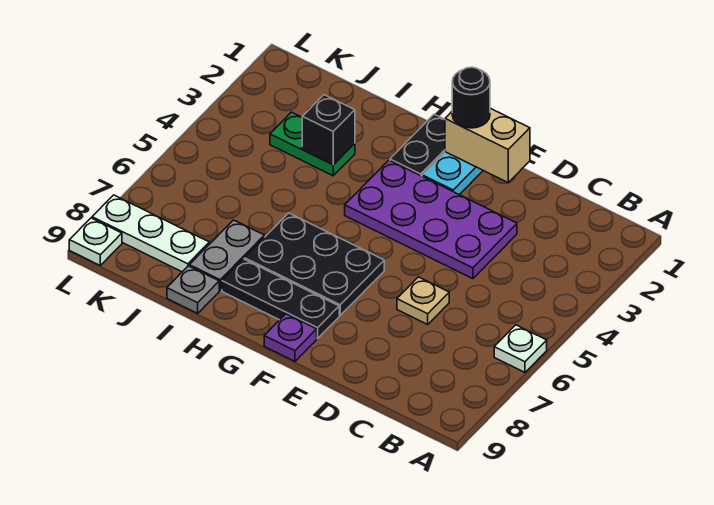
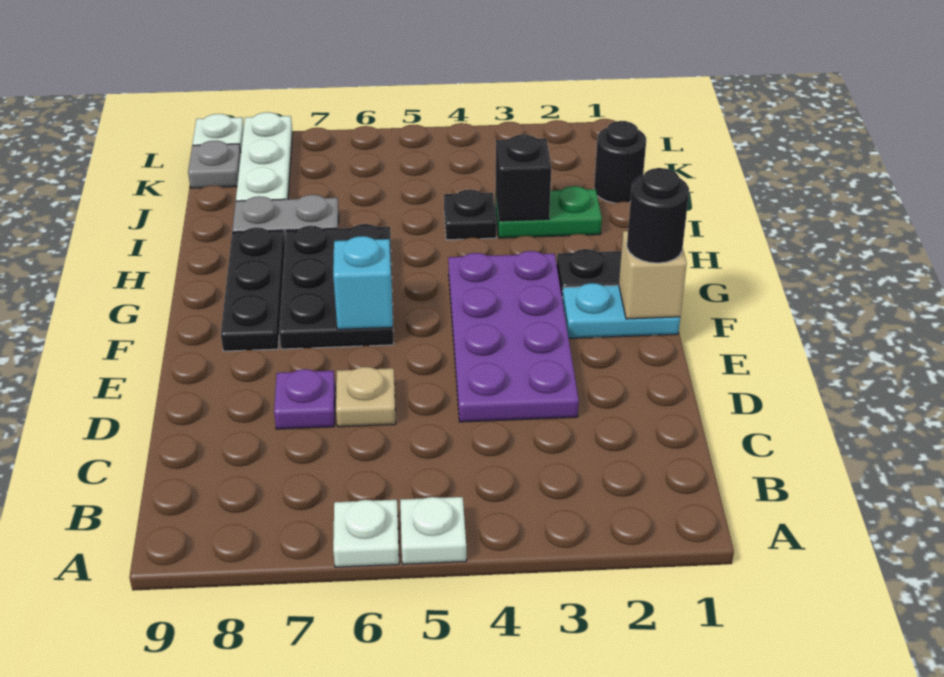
none -> white 1x1 plate [400,497,466,564]
tan 1x2 brick [445,108,530,182] -> tan 1x1 brick [619,231,687,319]
none -> cyan 1x1 brick [333,236,393,329]
purple 1x1 plate [264,314,317,361] -> purple 1x1 plate moved to [274,369,335,429]
green 1x2 plate [270,112,355,176] -> green 1x2 plate turned to [495,186,602,238]
none -> black 1x1 plate [444,190,496,240]
grey 1x1 plate [167,266,219,313] -> grey 1x1 plate moved to [188,141,241,188]
none -> black 1x1 round brick [594,121,646,203]

